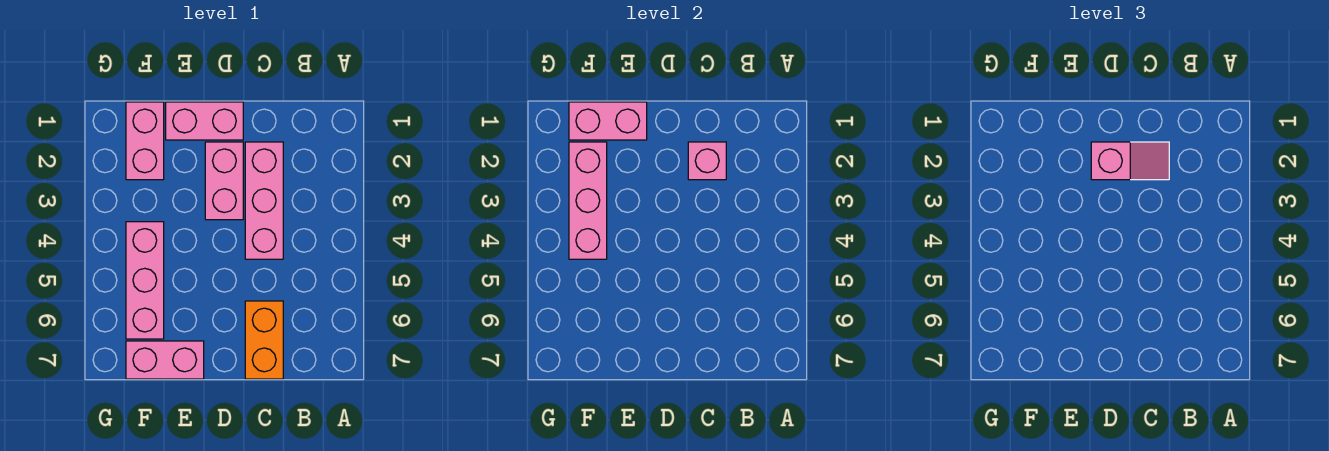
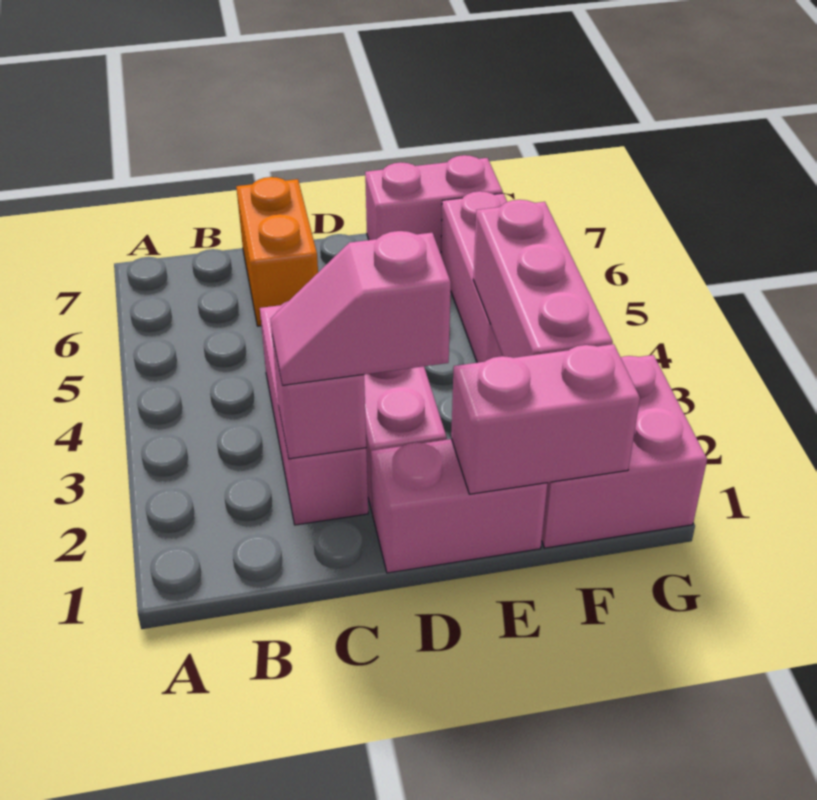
pink 1x2 brick [126,102,164,180] -> pink 2x2 brick [542,355,707,548]

